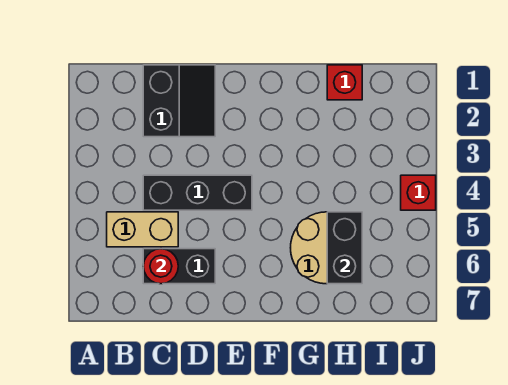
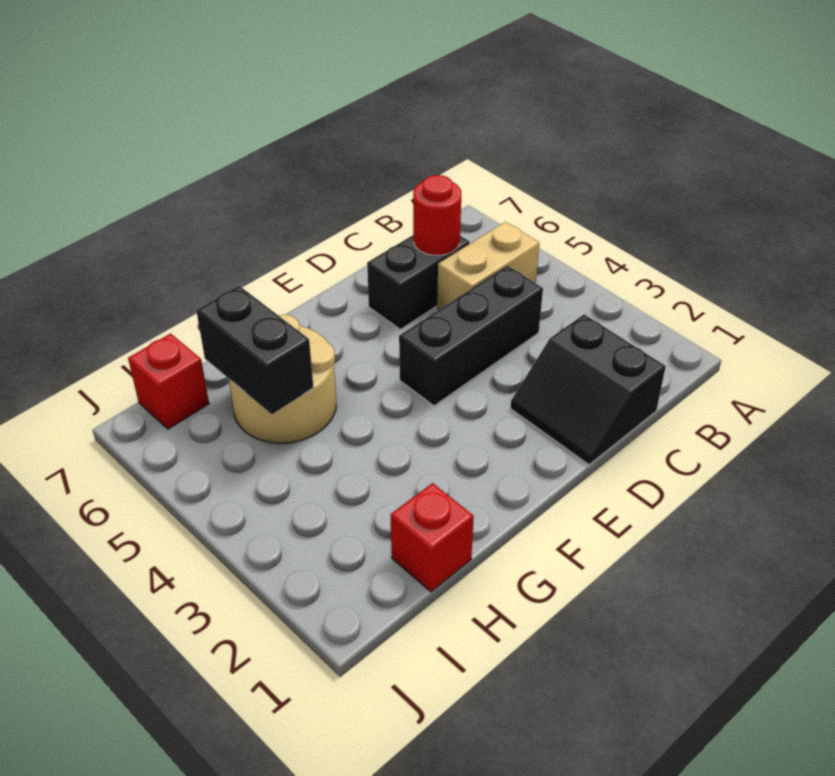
red 1x1 brick [401,175,436,210] -> red 1x1 brick moved to [128,334,209,429]

